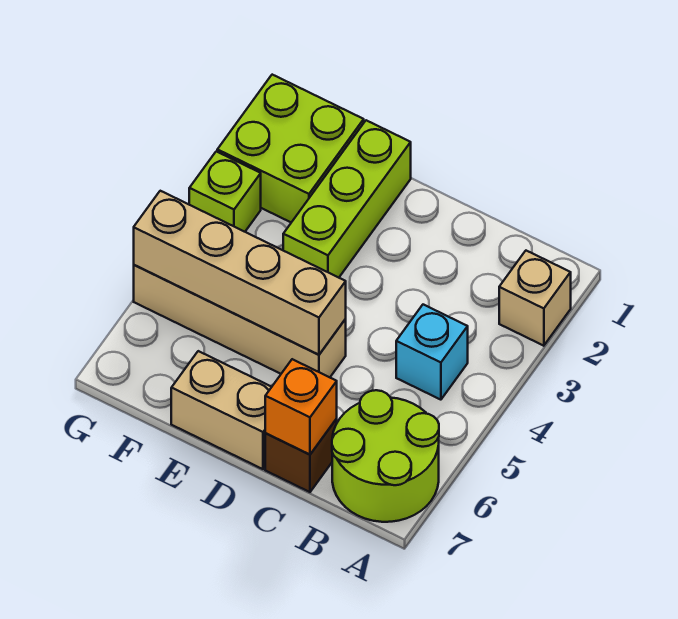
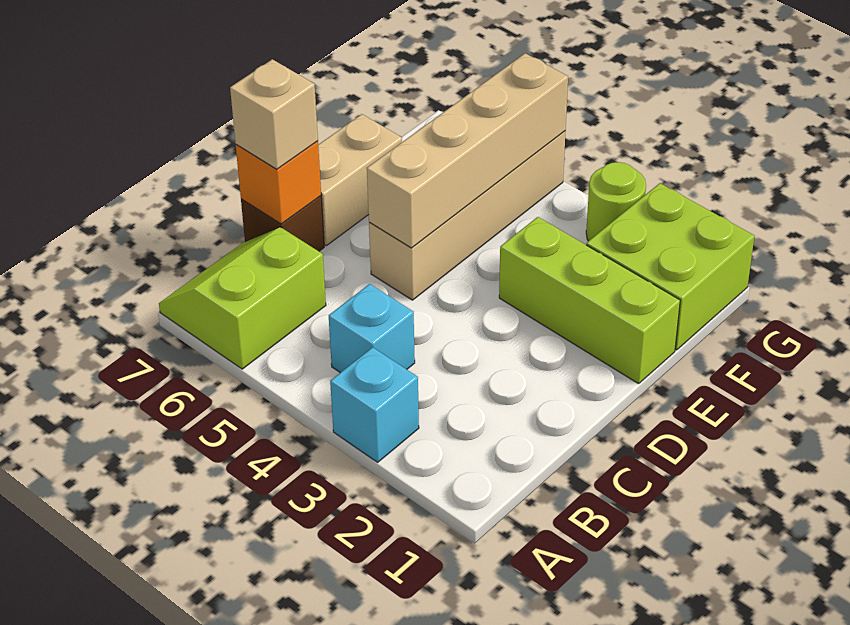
tan 1x1 brick [499,251,571,346] -> tan 1x1 brick moved to [230,59,318,169]
none -> cyan 1x1 brick [330,347,419,462]
lime 2x2 round brick [332,390,439,522] -> lime 2x2 slope [159,227,326,369]
lime 1x1 brick [189,151,261,232] -> lime 1x1 round brick [586,162,646,241]

